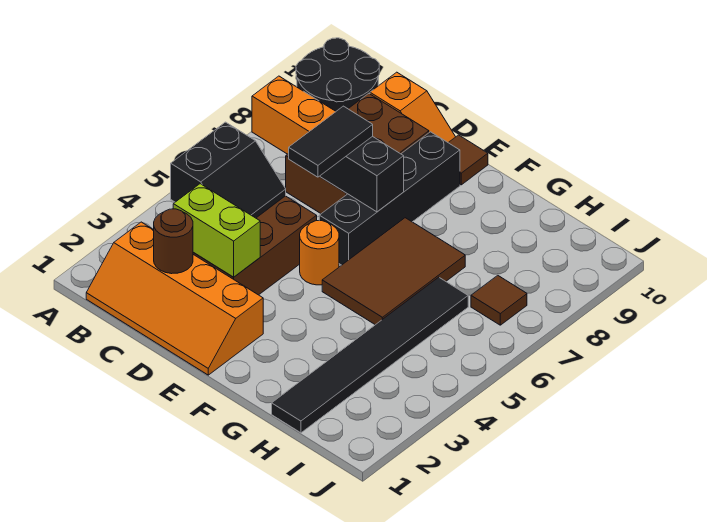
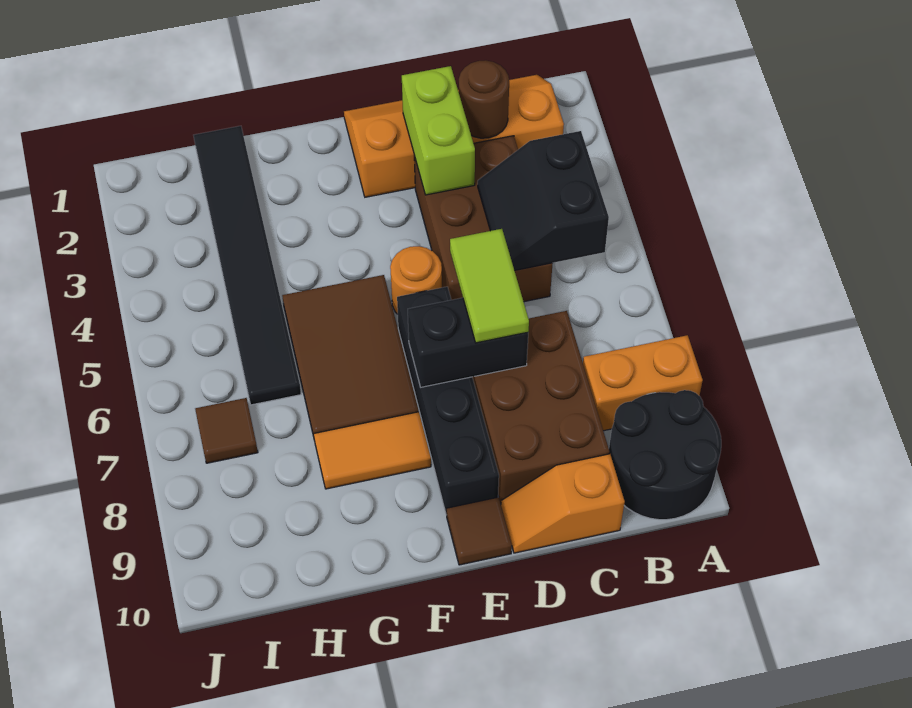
lime 1x2 brick [173,184,260,277] -> lime 1x2 brick turned to [402,66,475,195]
black 1x2 tile [289,106,373,177] -> lime 1x2 tile [450,229,529,343]
none -> orange 1x2 tile [314,412,431,489]

